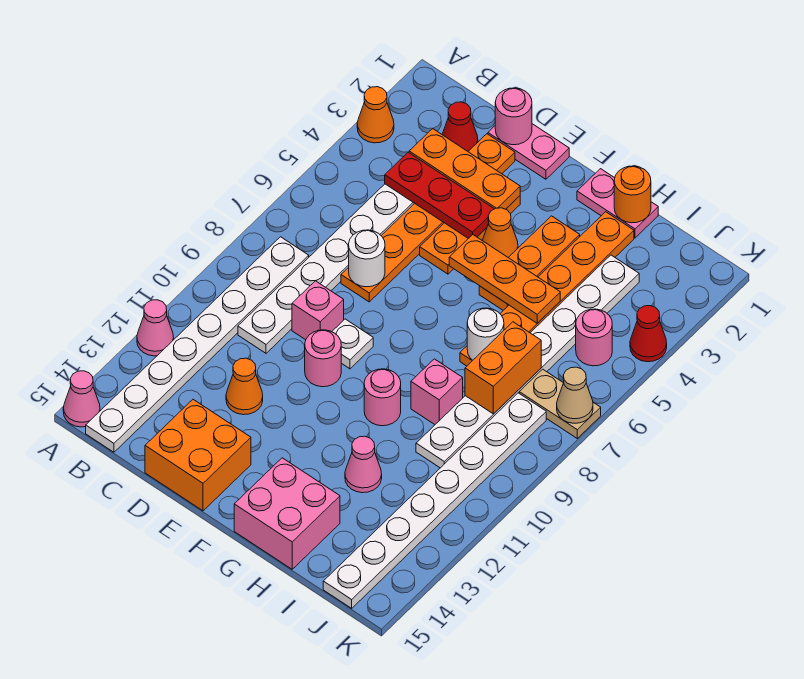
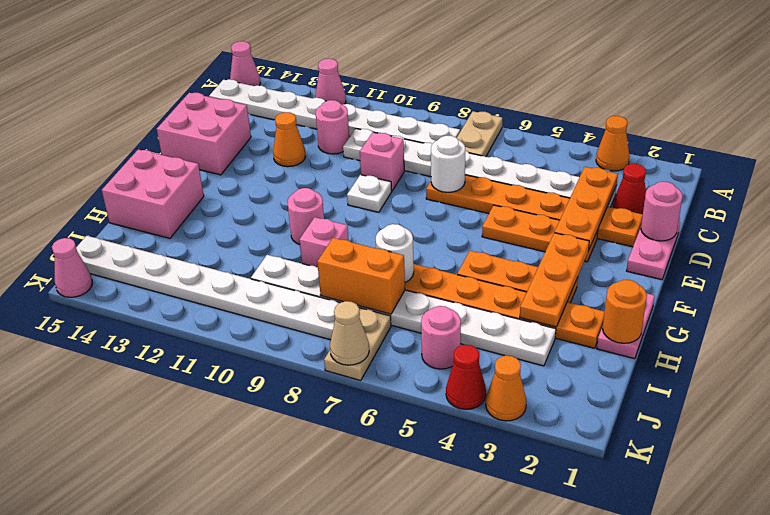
none -> tan 1x2 plate [457,111,502,157]
red 1x3 plate [385,152,494,238] -> none
orange 2x2 brick [145,400,251,511] -> pink 2x2 brick [157,93,251,175]
pink 1x1 round brick [305,330,341,387] -> pink 1x1 round brick moved to [316,100,349,154]
orange 1x1 cone [482,208,518,257] -> orange 1x1 cone moved to [486,356,526,421]
orange 1x3 plate [449,235,560,323] -> orange 1x3 plate moved to [520,233,589,327]
pink 1x1 cone [345,436,382,493] -> pink 1x1 cone moved to [52,238,93,297]

